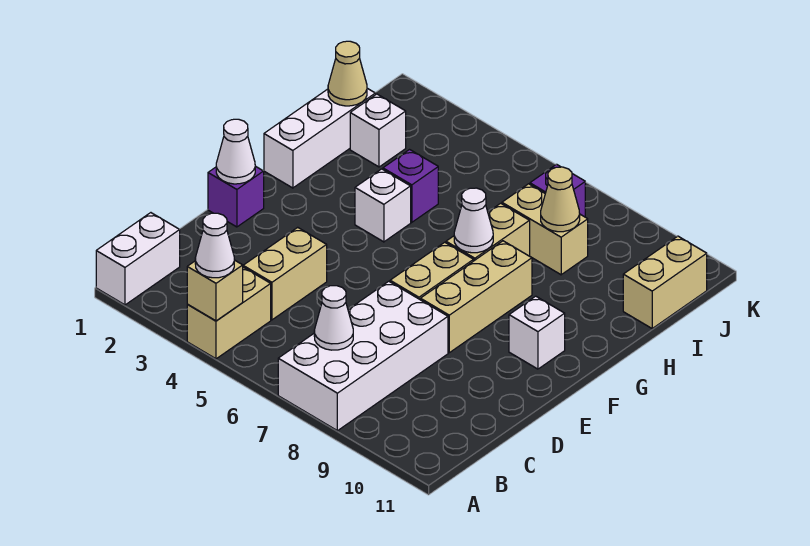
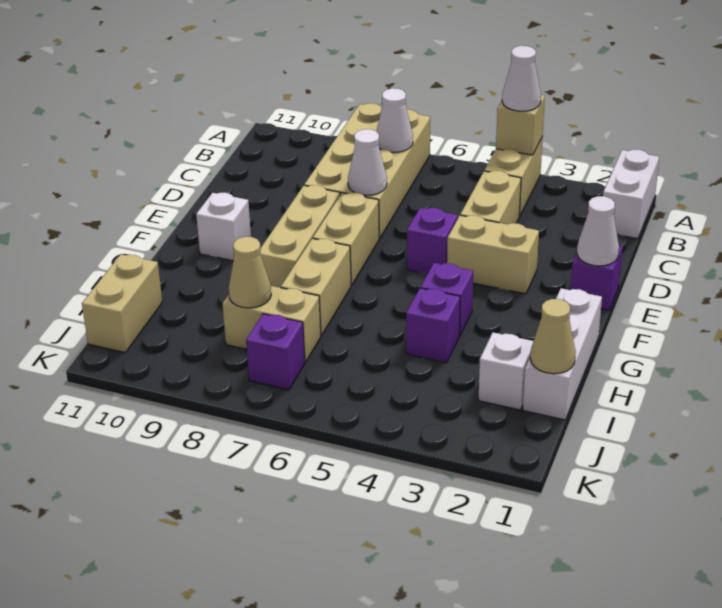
white 2x4 brick [278,281,448,431] -> tan 2x4 brick [304,103,430,238]
none -> tan 1x2 brick [447,215,539,294]
none -> purple 1x1 brick [407,208,458,274]
white 1x1 brick [355,169,411,242] -> purple 1x1 brick [421,263,473,336]
white 1x1 cone [454,188,493,253] -> white 1x1 cone moved to [348,129,387,195]

